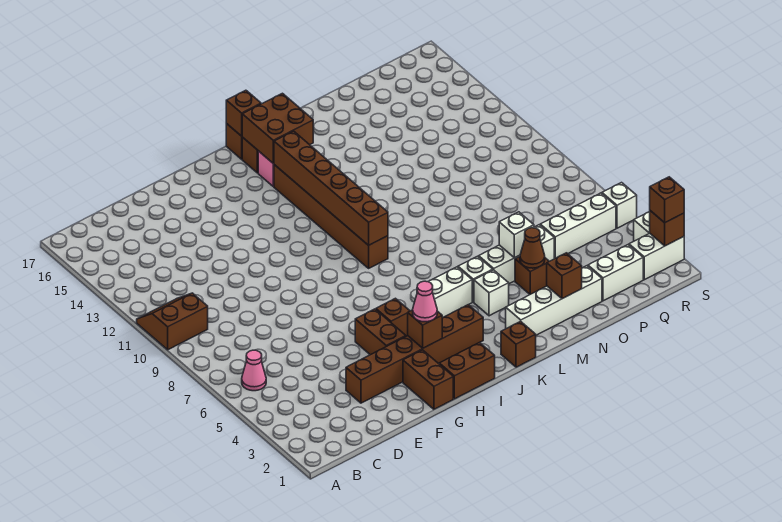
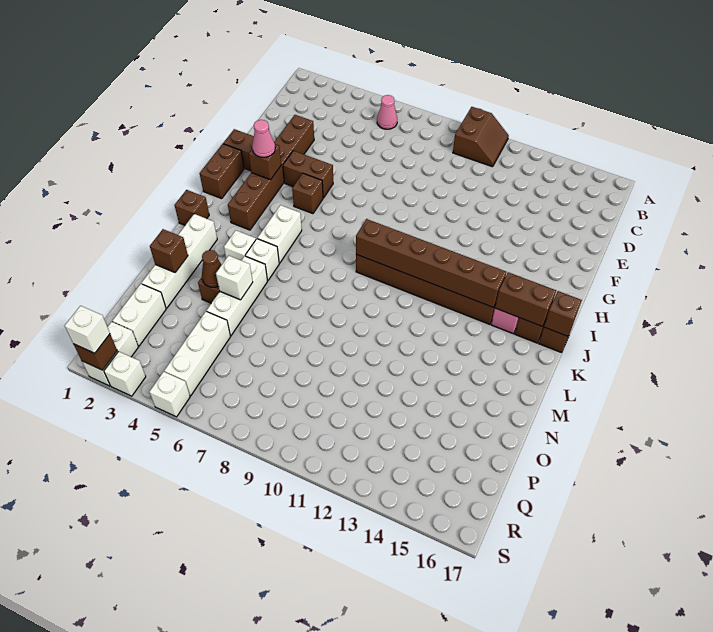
brown 2x2 brick [242,93,313,163] -> brown 1x2 brick [495,272,556,327]
brown 1x1 brick [650,177,684,223] -> white 1x1 brick [65,306,110,353]

